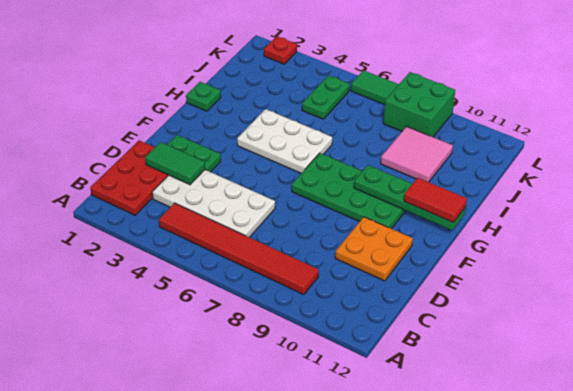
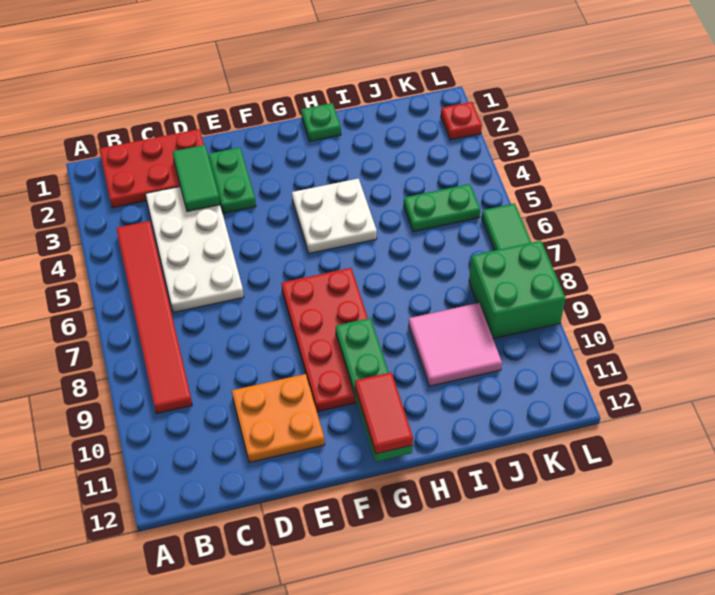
green 2x4 plate [292,153,406,229] -> red 2x4 plate [281,268,368,412]
white 2x3 plate [237,109,332,173] -> white 2x2 plate [292,179,377,253]

